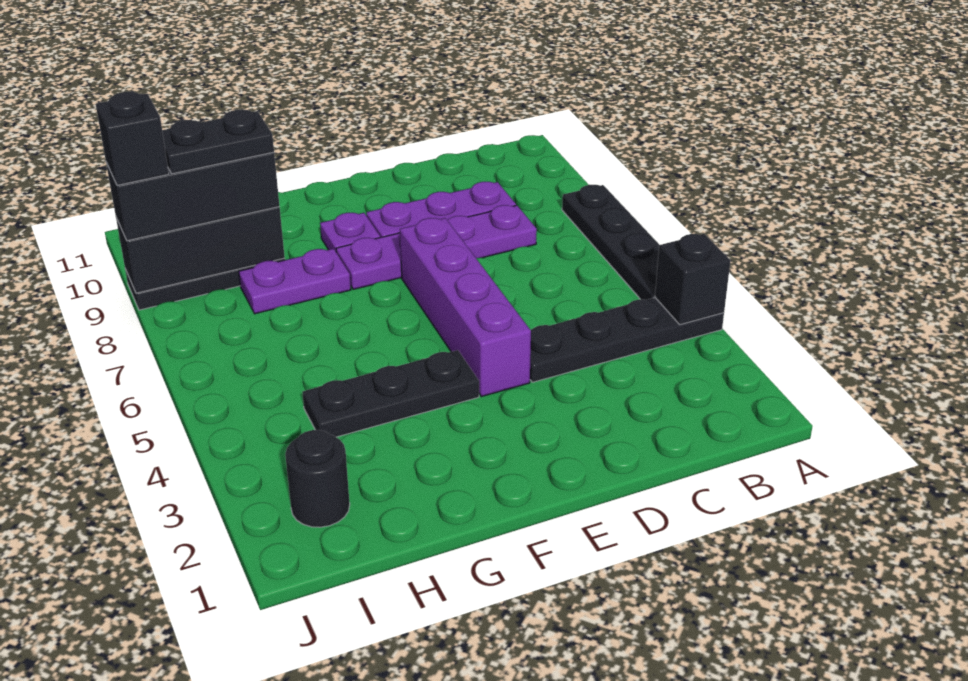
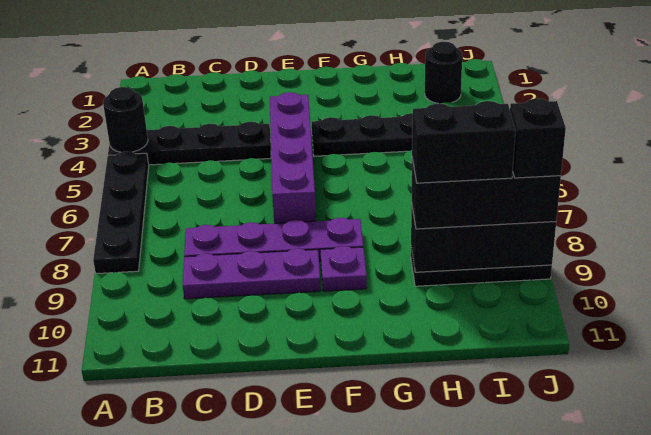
black 1x1 brick [655,234,731,325] -> black 1x1 round brick [103,87,148,152]
purple 1x2 plate [239,249,351,314] -> none
black 1x2 plate [162,109,274,174] -> black 1x2 brick [412,101,516,183]

